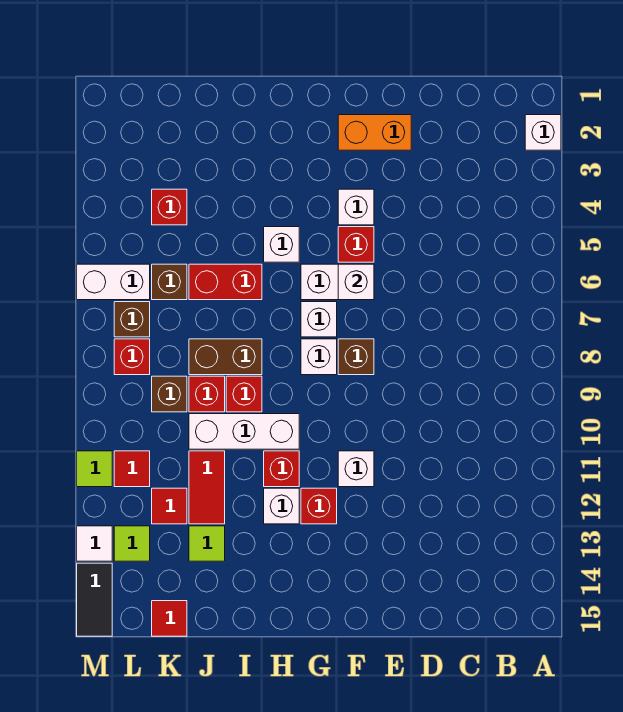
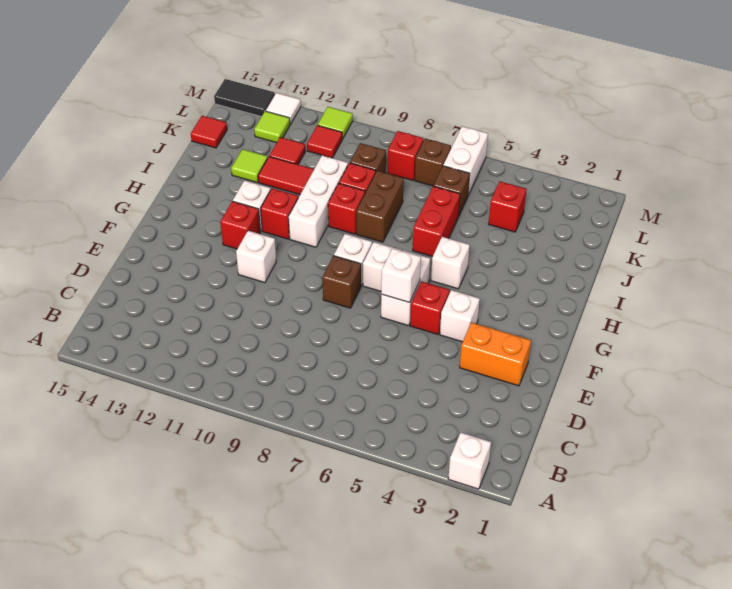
orange 1x2 brick [338,115,411,150] -> orange 1x2 brick turned to [460,322,531,386]

